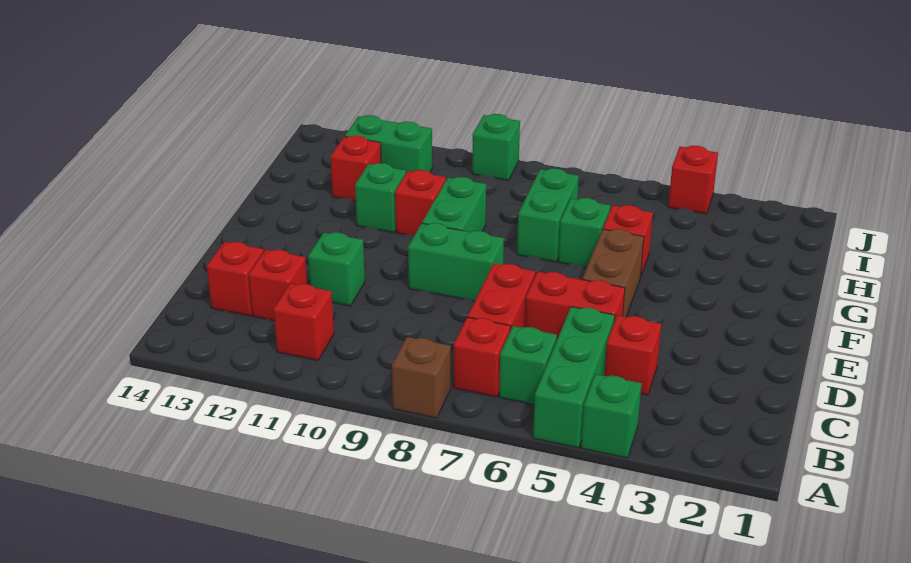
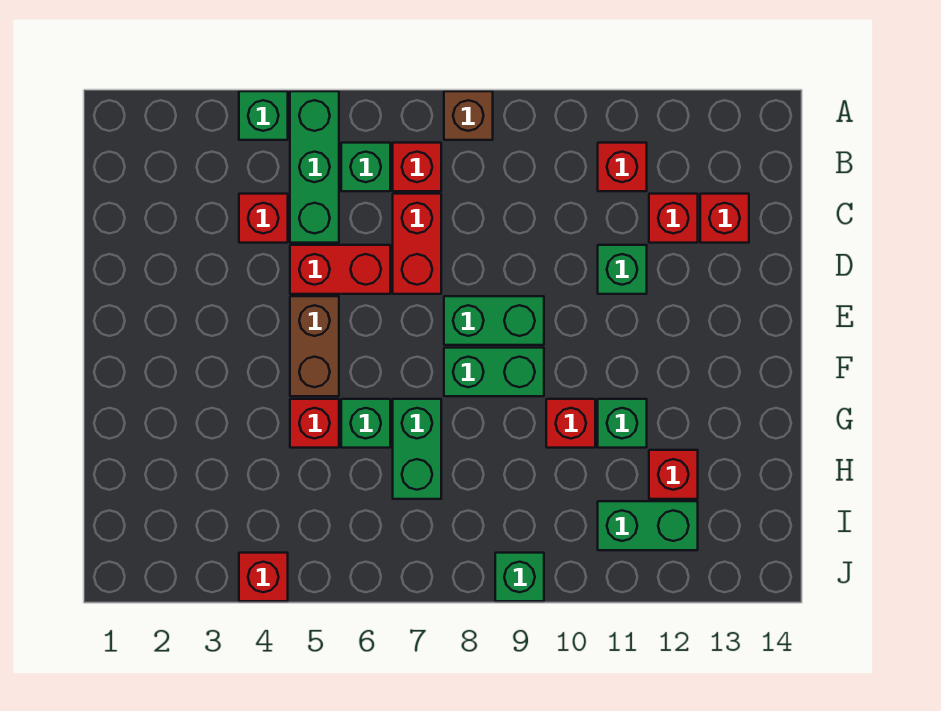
green 1x2 brick [422,177,486,232] -> green 1x2 brick turned to [444,348,544,396]

